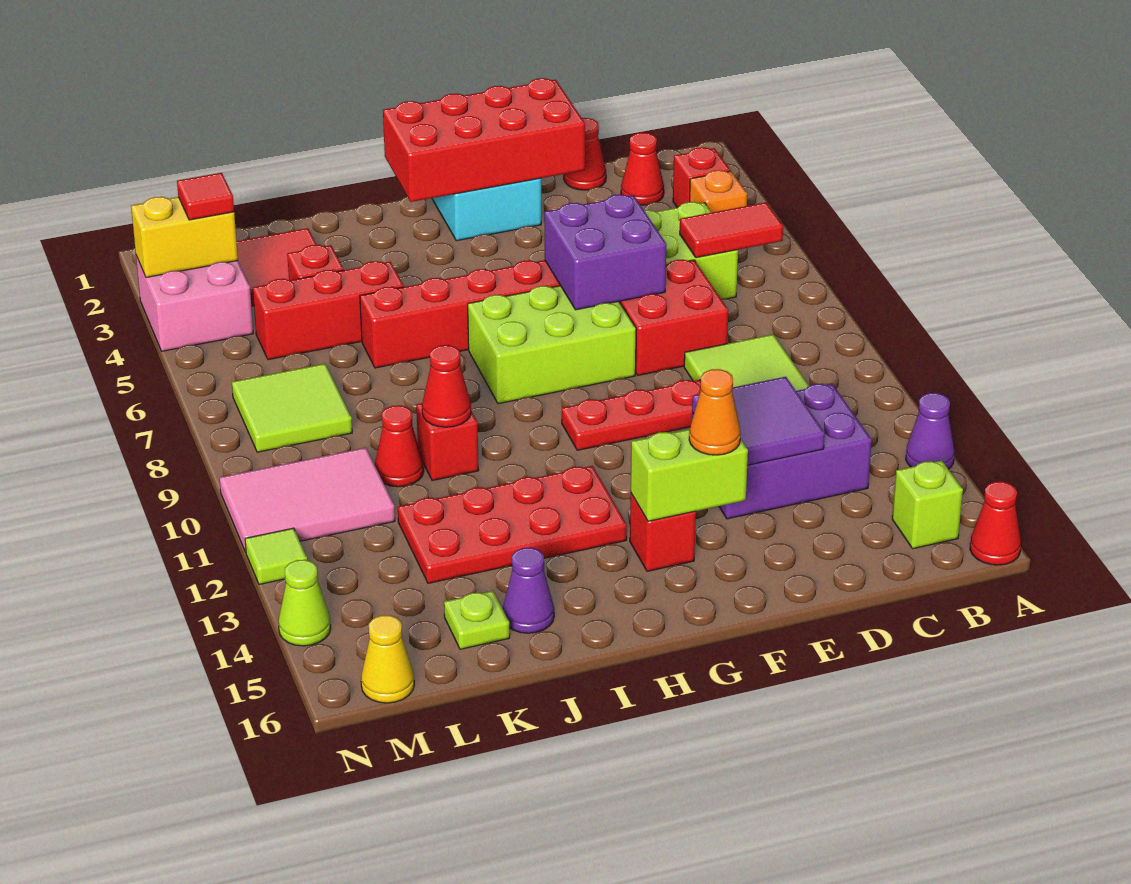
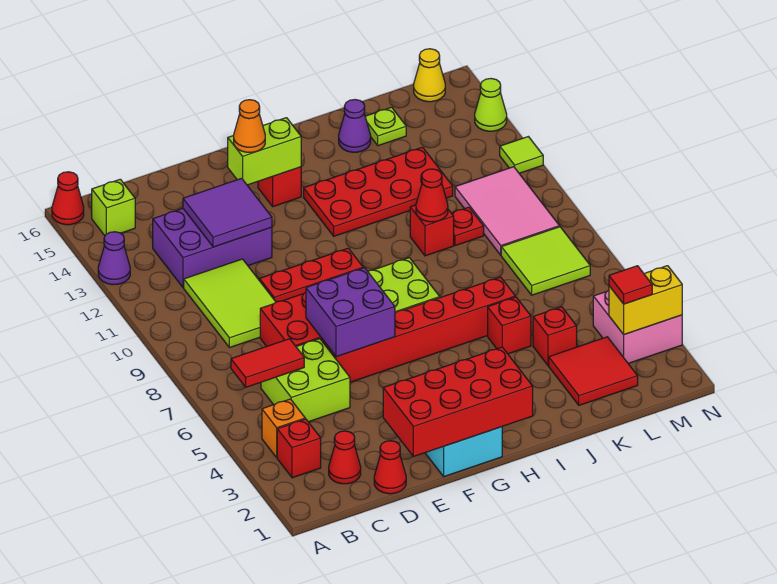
red 1x3 brick [253,261,404,360] -> red 1x1 brick [488,297,531,354]
red 1x1 cone [375,405,424,487] -> red 1x1 plate [452,207,484,246]
pink 2x3 tile [219,448,395,552] -> pink 2x3 tile turned to [455,167,560,255]

